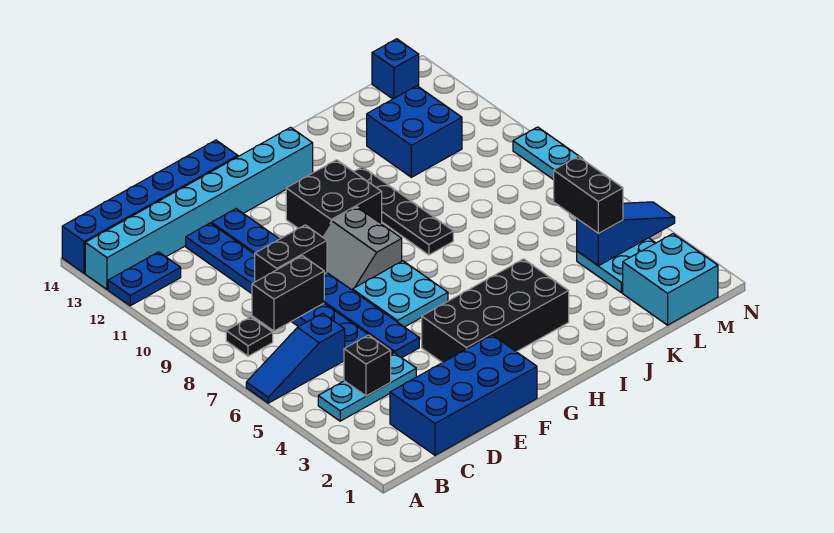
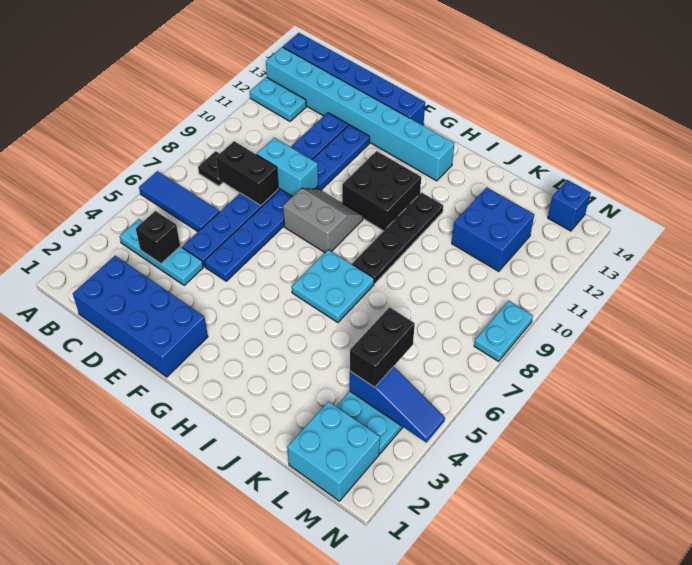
blue 1x3 slope [246,313,345,403] -> blue 1x3 tile [139,171,220,231]
blue 1x2 plate [108,252,181,306] -> cyan 1x2 plate [250,77,306,121]
black 1x2 brick [255,225,327,282] -> cyan 1x2 brick [257,138,318,197]
black 2x4 brick [422,259,569,363] -> none
cyan 2x2 plate [353,261,448,327] -> cyan 2x2 plate moved to [292,250,374,323]
grey 2x2 slope [322,207,402,290] -> grey 2x2 slope turned to [283,188,363,253]

